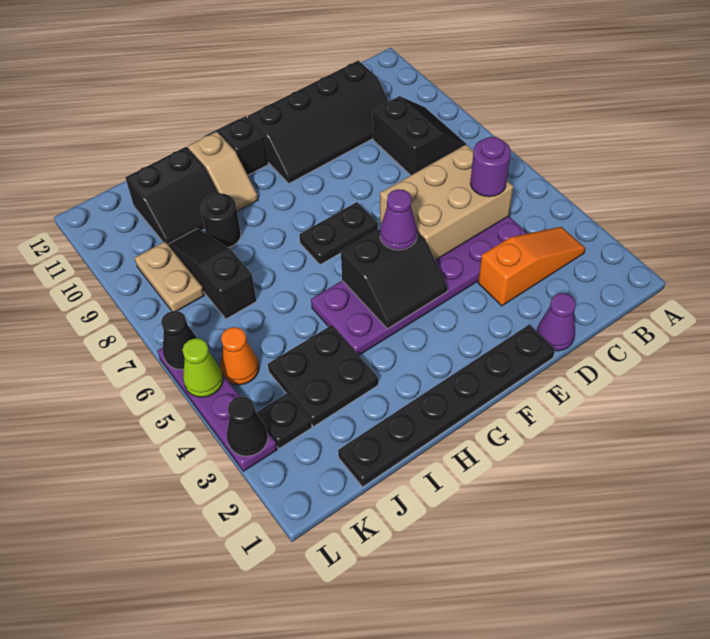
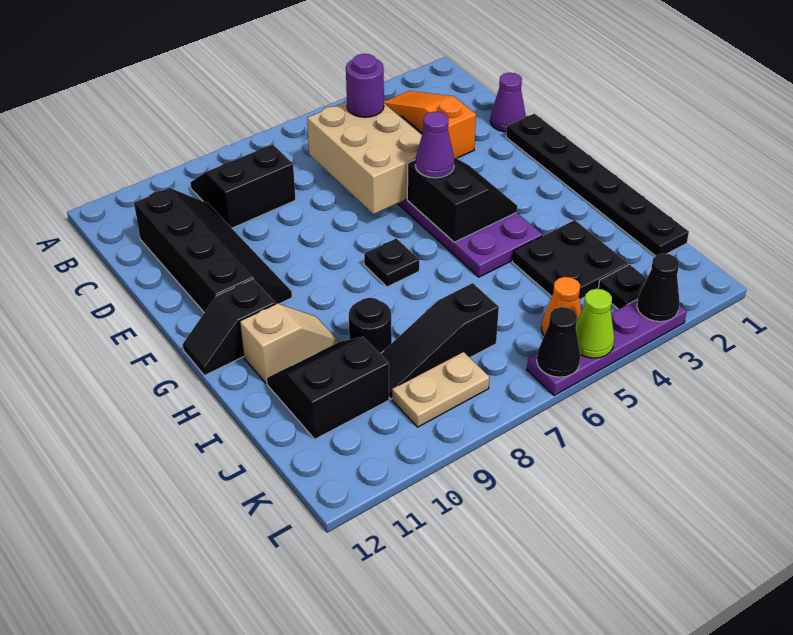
black 1x2 plate [299,202,378,265] -> black 1x1 plate [364,238,419,287]
black 2x2 slope [125,147,218,244] -> black 2x2 slope turned to [266,337,389,439]

